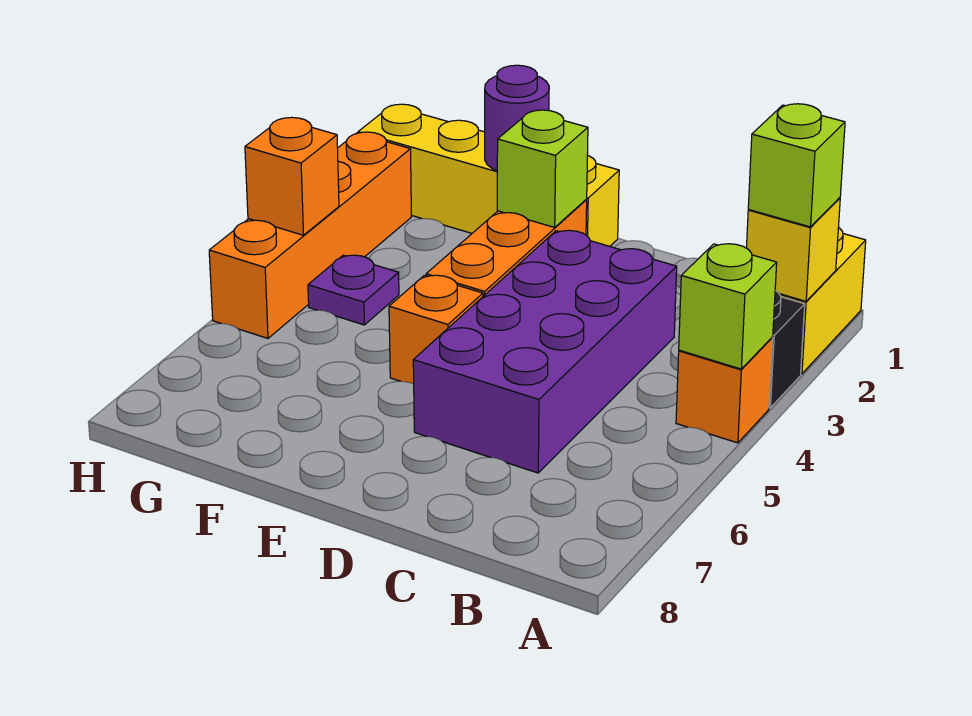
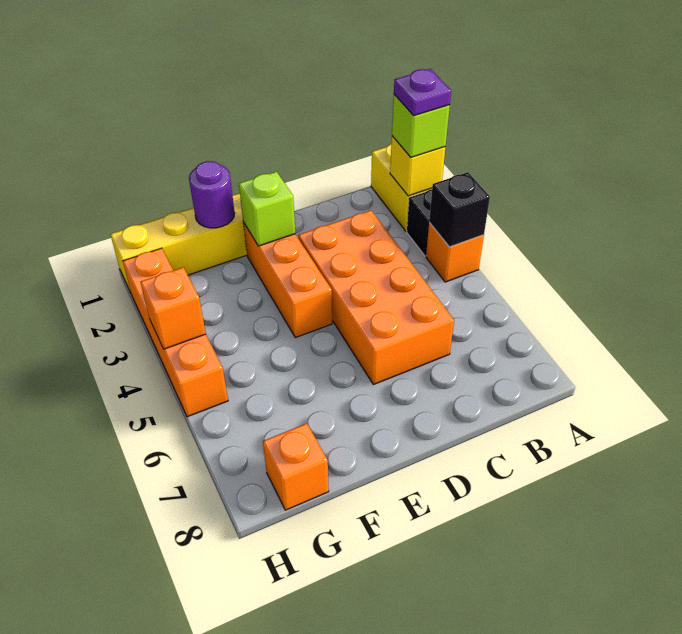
lime 1x1 brick [679,244,777,369] -> black 1x1 brick [429,172,490,247]
purple 2x4 brick [413,230,677,473] -> orange 2x4 brick [298,210,454,385]
orange 1x1 brick [389,275,483,384] -> orange 1x1 brick moved to [263,423,329,510]
purple 1x1 plate [308,255,399,325] -> purple 1x1 plate moved to [394,69,451,116]

